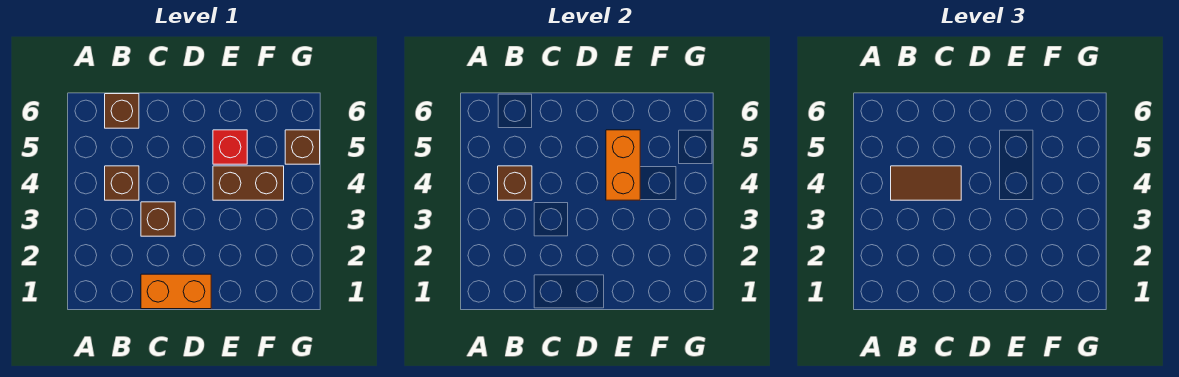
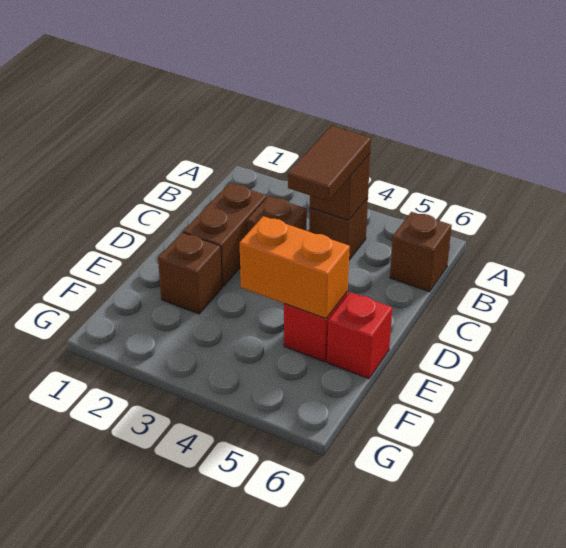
orange 1x2 brick [141,274,211,309] -> none
brown 1x2 brick [213,166,284,200] -> brown 1x2 brick moved to [183,183,267,287]
none -> red 1x1 brick [327,292,392,379]
brown 1x1 brick [285,130,320,164] -> brown 1x1 brick moved to [158,232,222,314]

